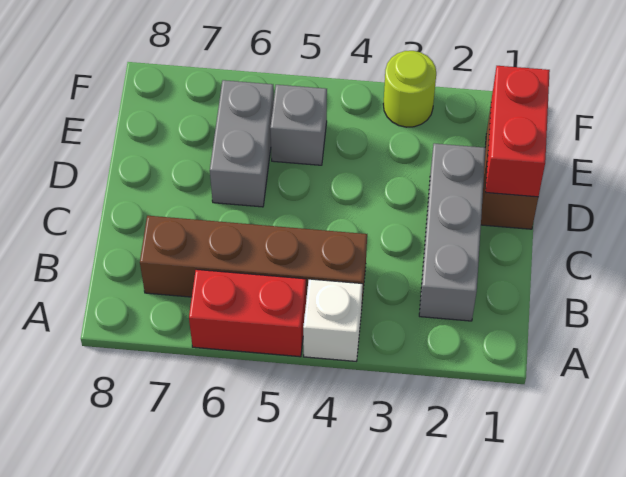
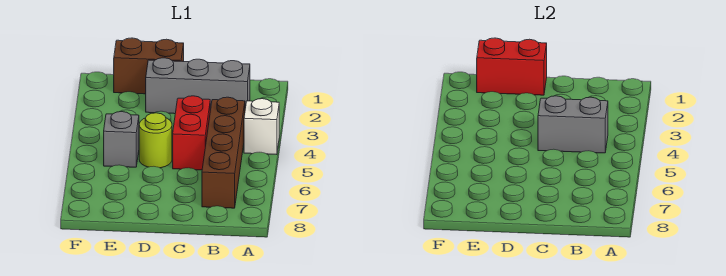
red 1x2 brick [189,270,306,357] -> red 1x2 brick moved to [173,96,210,170]
grey 1x2 brick [210,80,274,207] -> grey 1x2 brick moved to [538,96,608,153]
lime 1x1 round brick [383,51,436,127] -> lime 1x1 round brick moved to [139,113,172,168]

